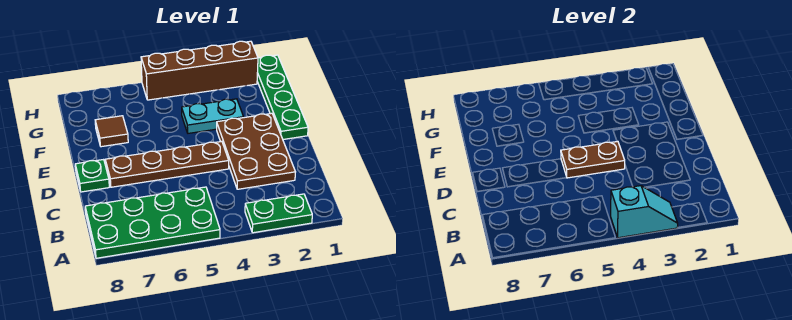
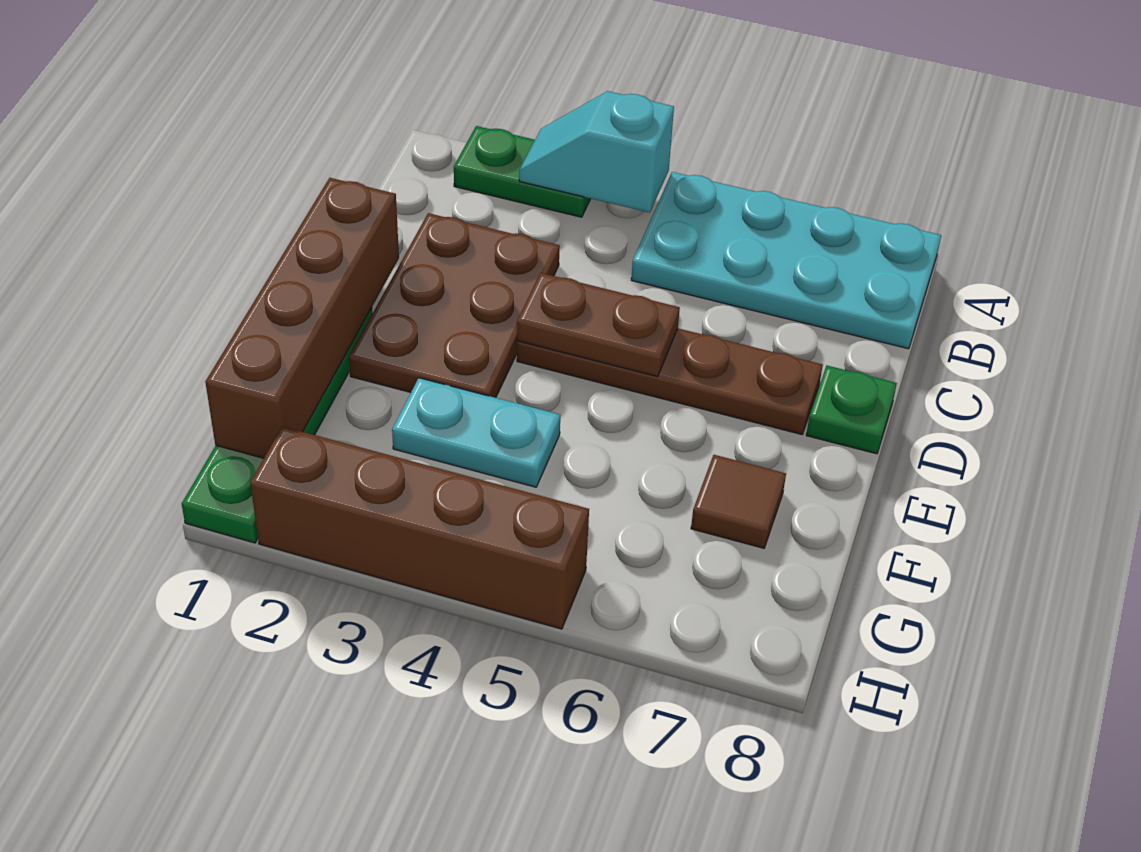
green 2x4 plate [85,187,220,258] -> cyan 2x4 plate [631,172,941,349]
none -> brown 1x4 brick [205,178,399,458]

